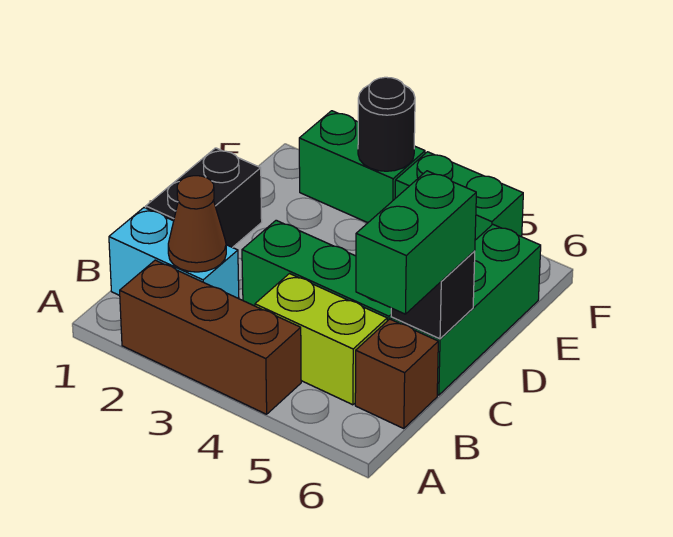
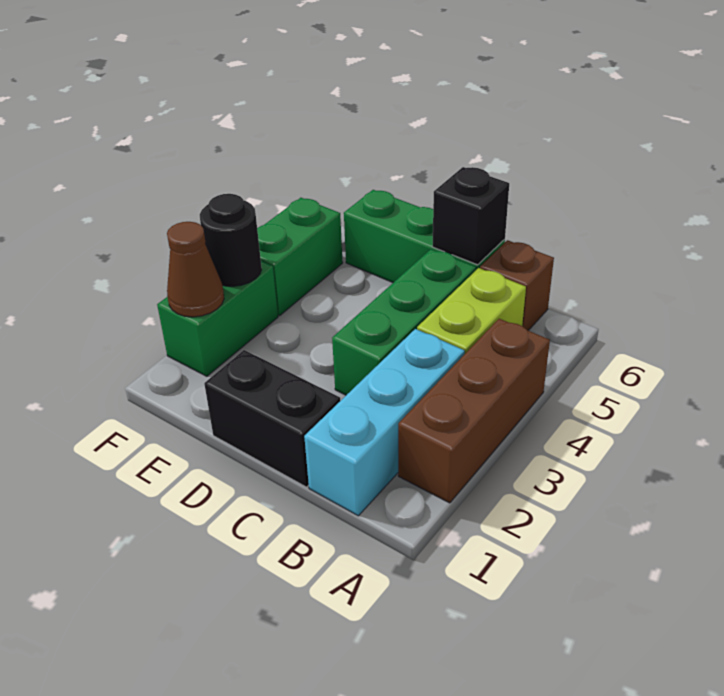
cyan 1x2 brick [109,208,239,299] -> cyan 1x3 brick [304,329,465,516]
brown 1x1 cone [168,176,226,272] -> brown 1x1 cone moved to [167,222,224,317]
green 1x2 brick [356,171,476,314] -> none

